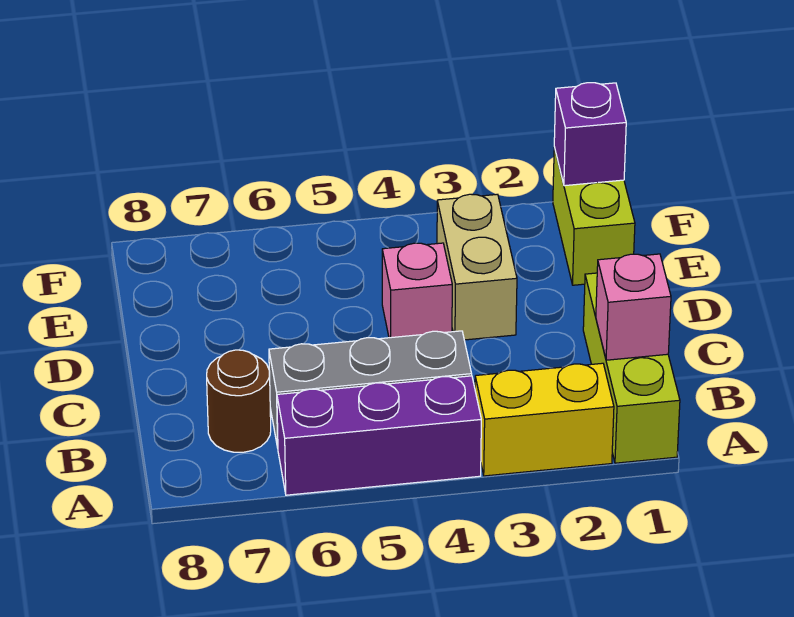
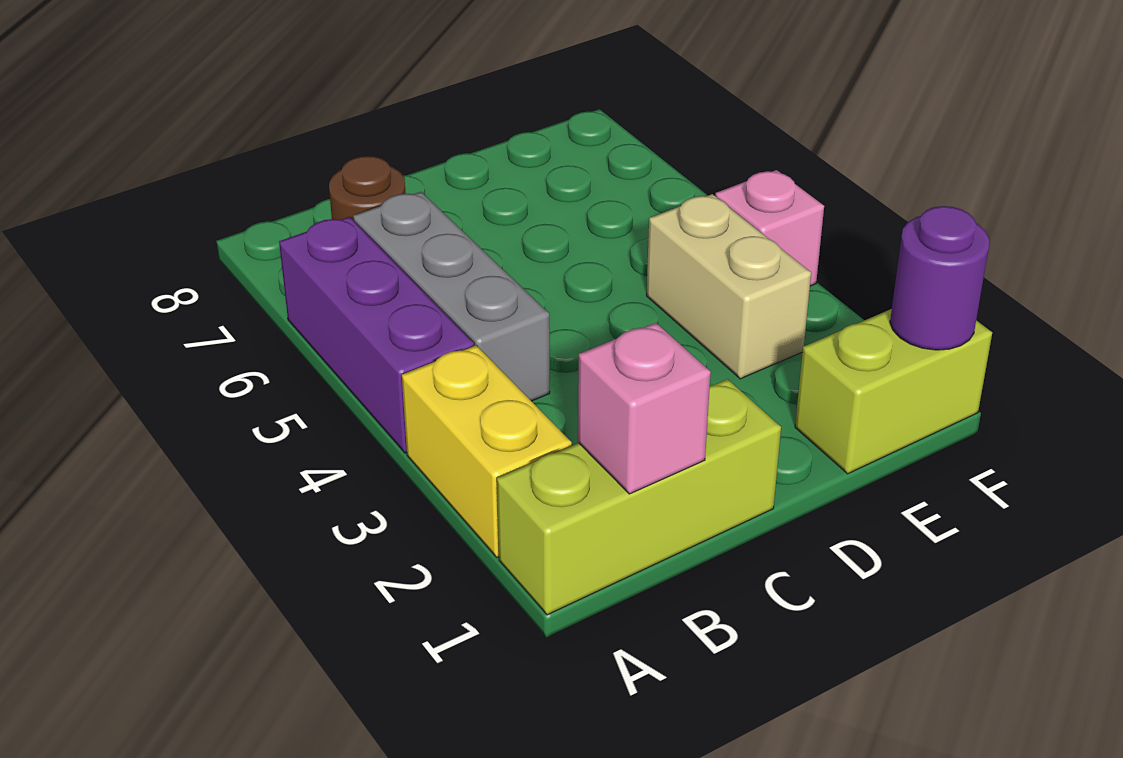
tan 1x2 brick [437,194,517,340] -> tan 1x2 brick turned to [646,194,811,379]
pink 1x1 brick [382,243,452,338] -> pink 1x1 brick moved to [715,170,824,286]
purple 1x1 brick [554,83,626,186] -> purple 1x1 round brick [890,206,989,350]

